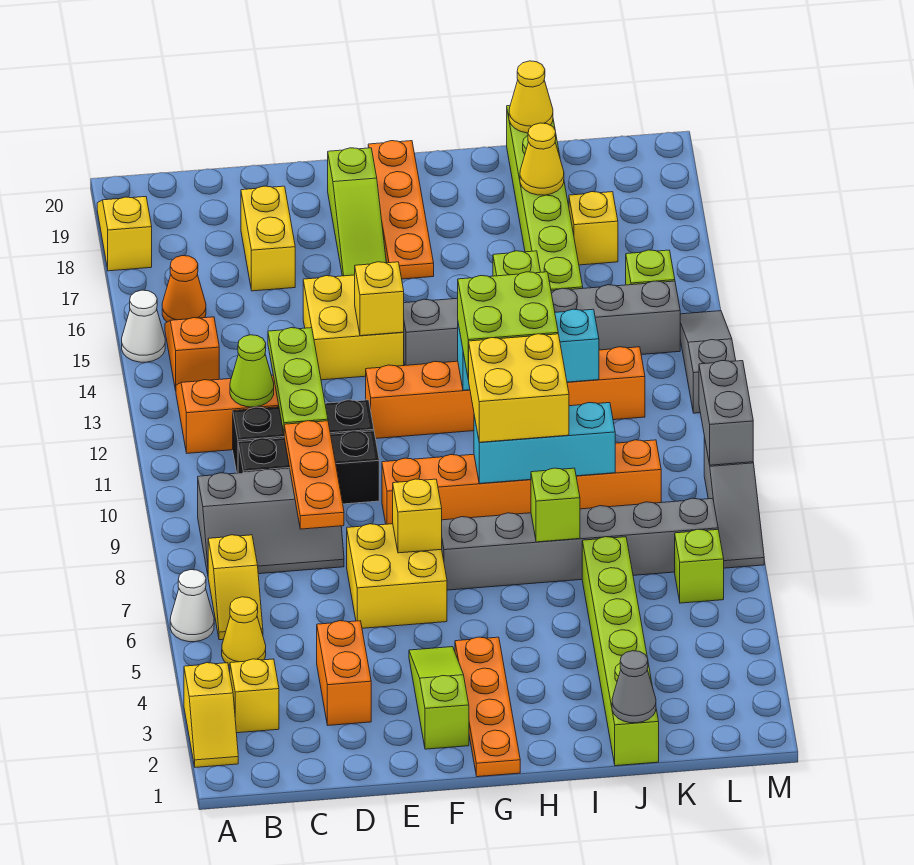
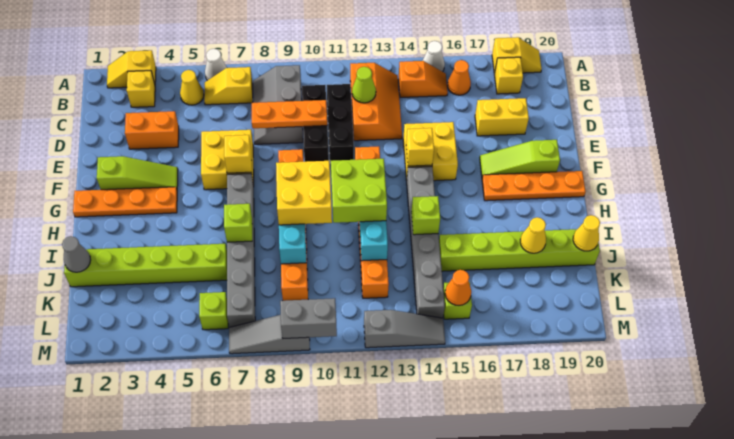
lime 1x3 plate [268,328,328,433] -> none
yellow 1x1 brick [569,192,618,265] -> yellow 1x1 brick moved to [495,57,523,94]
none -> orange 1x1 cone [445,270,471,306]

